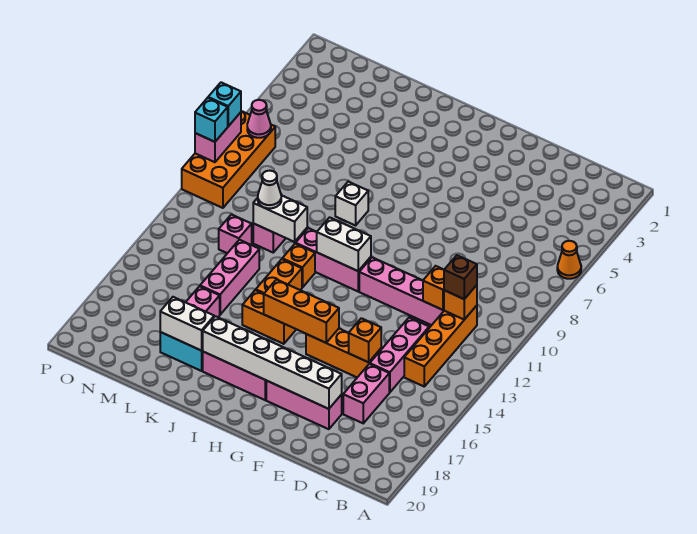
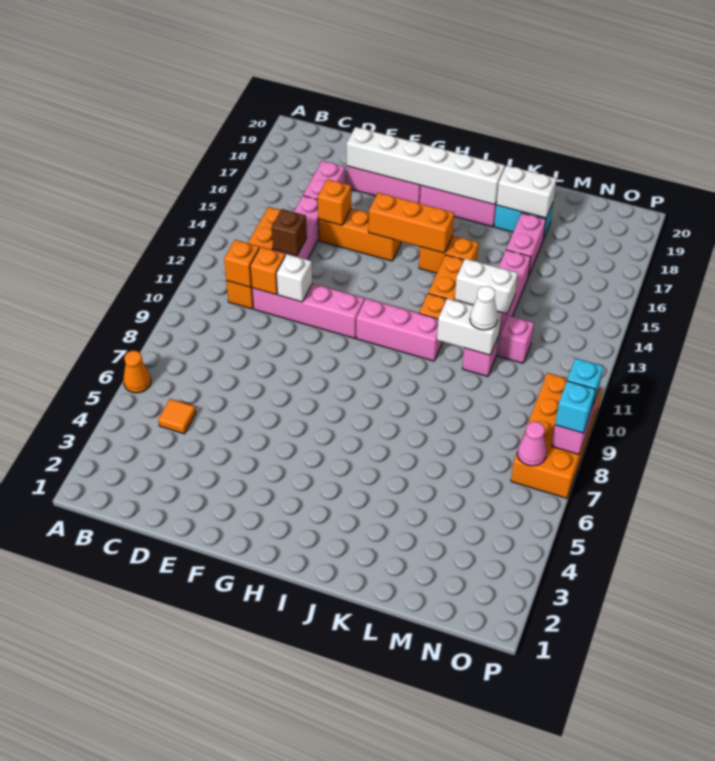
none -> orange 1x1 tile [158,399,196,434]
brown 1x1 brick [444,255,477,299] -> brown 1x1 brick moved to [272,209,307,256]
white 1x2 brick [317,217,371,271] -> white 1x2 brick moved to [455,259,518,314]
white 1x1 brick [335,182,368,226] -> white 1x1 brick moved to [276,254,312,302]

